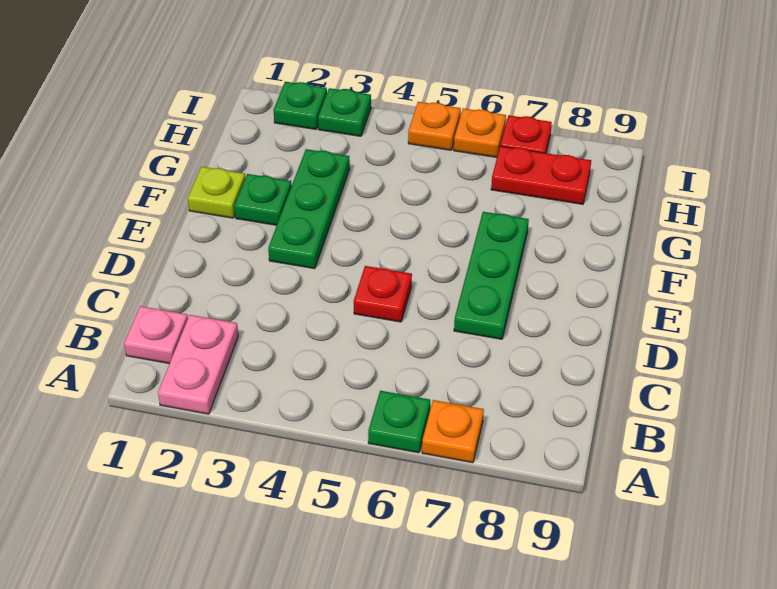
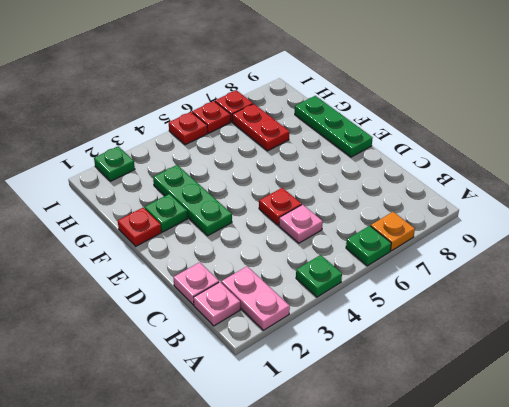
none -> pink 1x1 plate [173,262,219,305]
none -> pink 1x1 plate [279,205,323,243]
green 1x3 plate [454,212,529,339] -> green 1x3 plate moved to [295,96,373,157]
lime 1x1 plate [188,167,245,218] -> red 1x1 plate [118,208,161,246]
red 1x2 plate [491,146,591,204] -> red 1x2 plate turned to [232,104,289,151]
green 1x1 plate [318,88,371,136] -> green 1x1 plate moved to [296,255,342,297]
orange 1x1 plate [408,102,461,150] -> red 1x1 plate [169,112,208,145]
orange 1x1 plate [454,108,506,157] -> red 1x1 plate [192,101,231,133]

